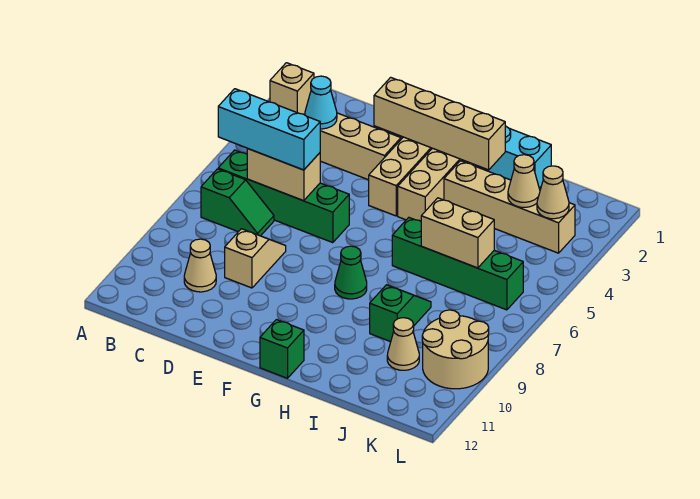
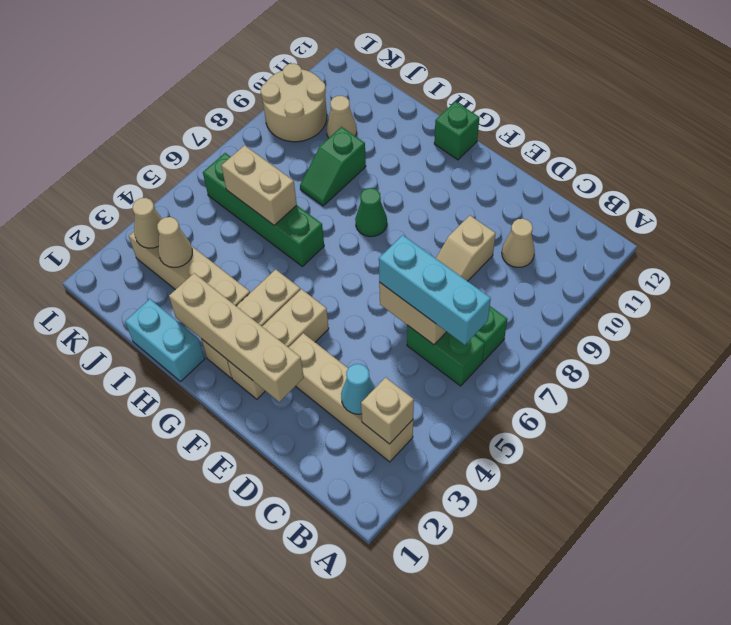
green 1x4 brick [218,150,349,243] -> green 1x2 brick [407,325,485,386]

